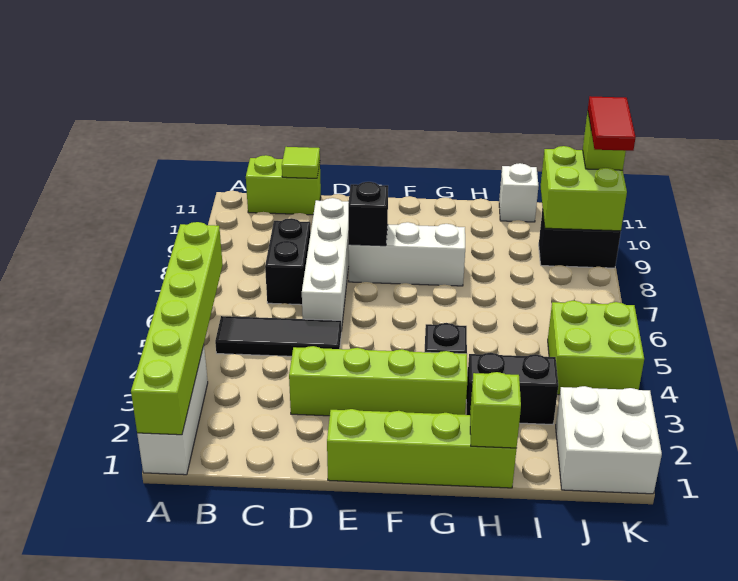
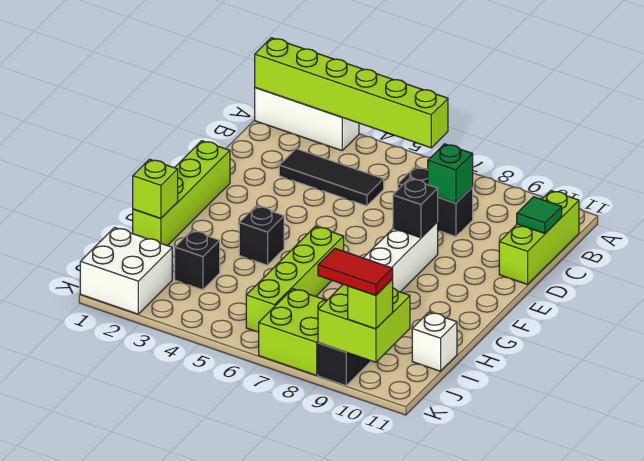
black 1x3 tile [215,316,341,356] -> black 1x3 tile turned to [279,149,384,206]
lime 1x2 brick [246,155,321,215] -> lime 1x3 brick [499,191,579,284]
none -> green 1x1 brick [428,144,473,203]
lime 1x1 tile [282,147,320,178] -> green 1x1 tile [517,197,562,234]
lime 1x4 brick [289,346,467,416] -> lime 1x4 brick moved to [246,226,344,332]
white 1x4 brick [302,198,349,331] -> none
black 1x2 brick [466,353,558,424] -> black 1x1 brick [175,231,220,290]
lime 2x2 brick [548,301,644,395] -> lime 2x2 brick moved to [259,289,327,375]

